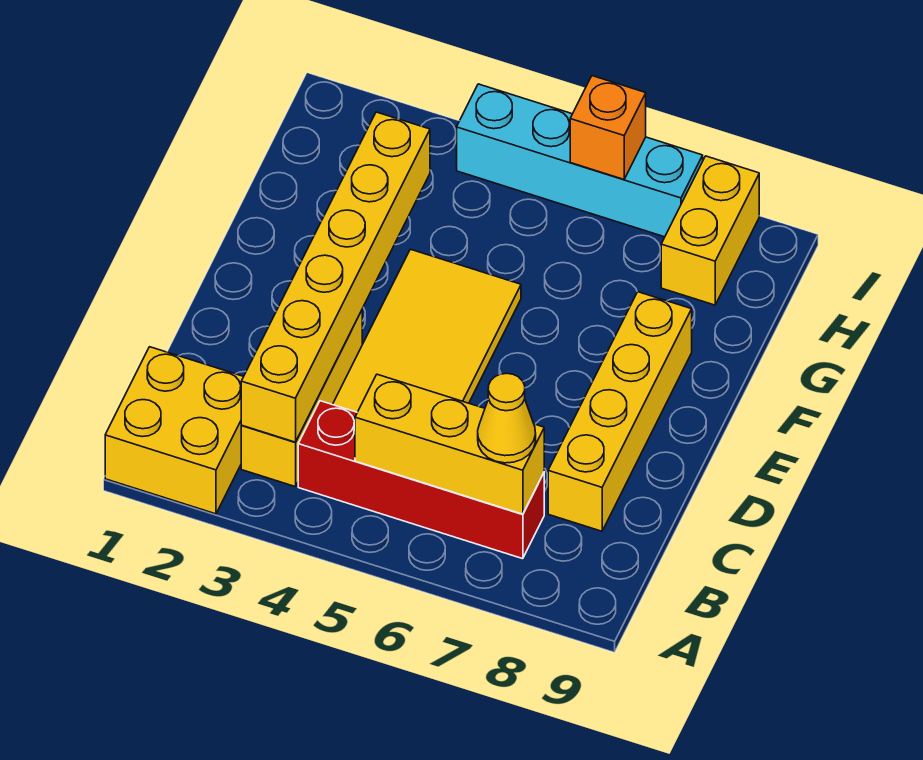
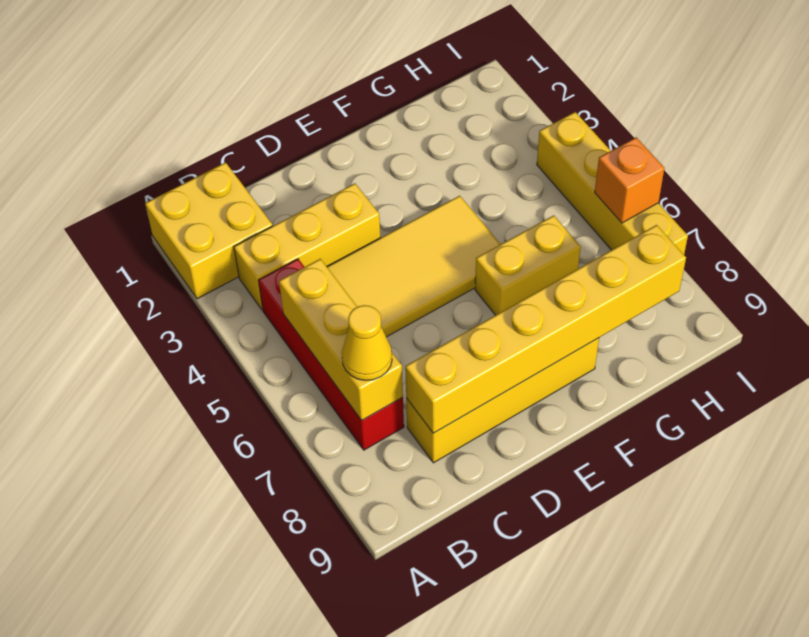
yellow 1x6 brick [241,112,430,442] -> yellow 1x6 brick moved to [405,225,686,433]
yellow 1x2 brick [661,156,759,305] -> yellow 1x2 brick moved to [475,215,581,315]
cyan 1x4 brick [457,84,703,237] -> yellow 1x4 brick [537,112,688,254]

